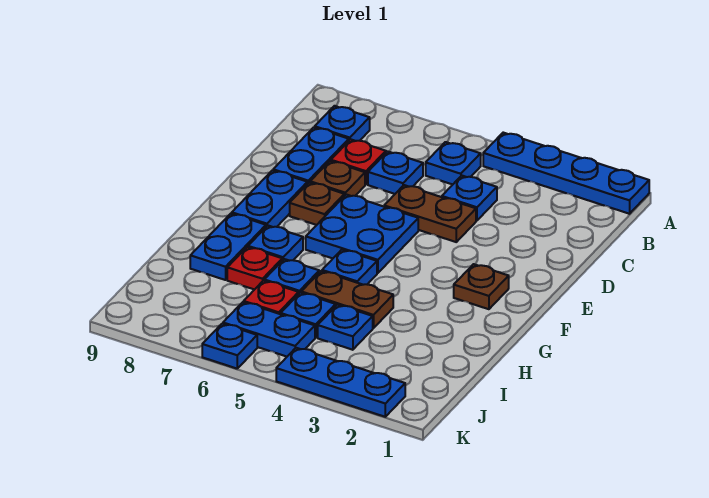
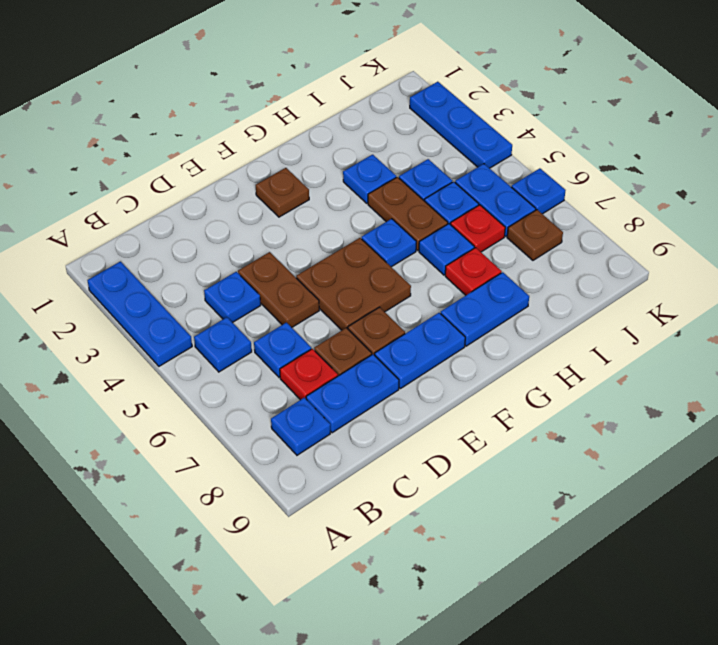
blue 1x4 plate [483,133,649,214] -> blue 1x3 plate [88,262,192,366]
blue 2x2 plate [306,194,418,273] -> brown 2x2 plate [296,238,411,330]
blue 1x1 plate [248,226,303,261] -> blue 1x1 plate moved to [343,155,396,203]
none -> brown 1x1 plate [507,210,563,260]

